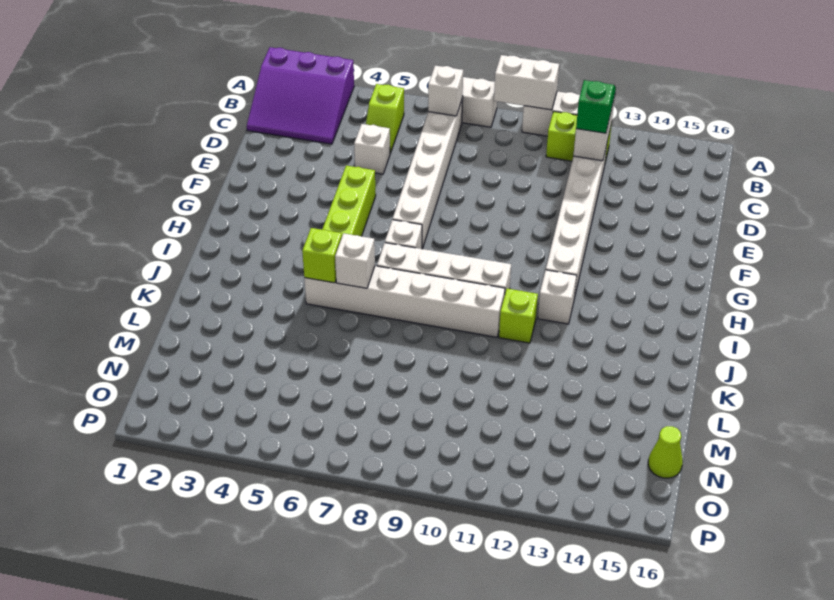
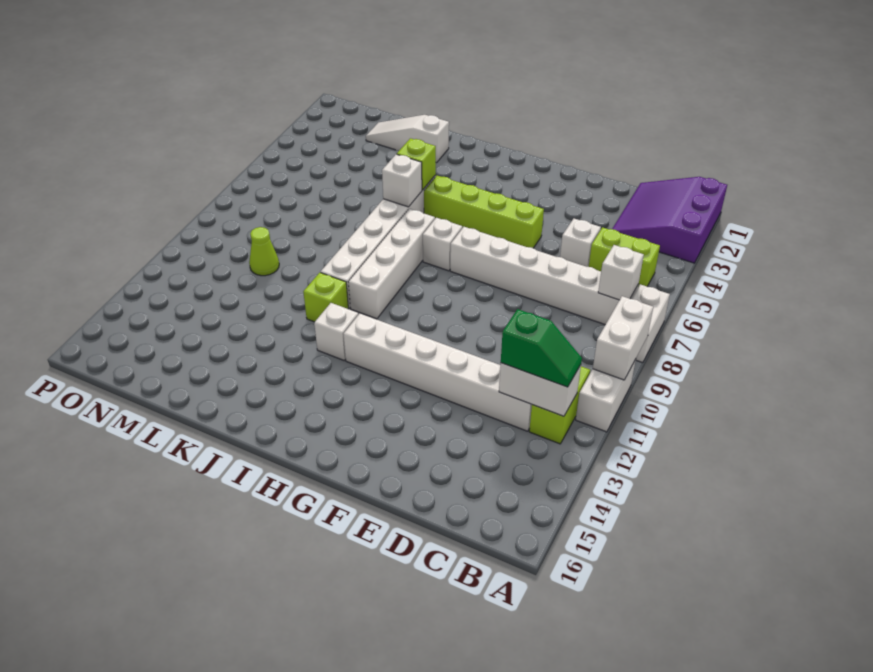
lime 1x2 slope [366,84,404,153] -> lime 1x2 brick [589,227,660,287]
none -> white 1x3 slope [366,115,449,162]
lime 1x1 cone [648,426,683,478] -> lime 1x1 cone moved to [249,227,279,276]

